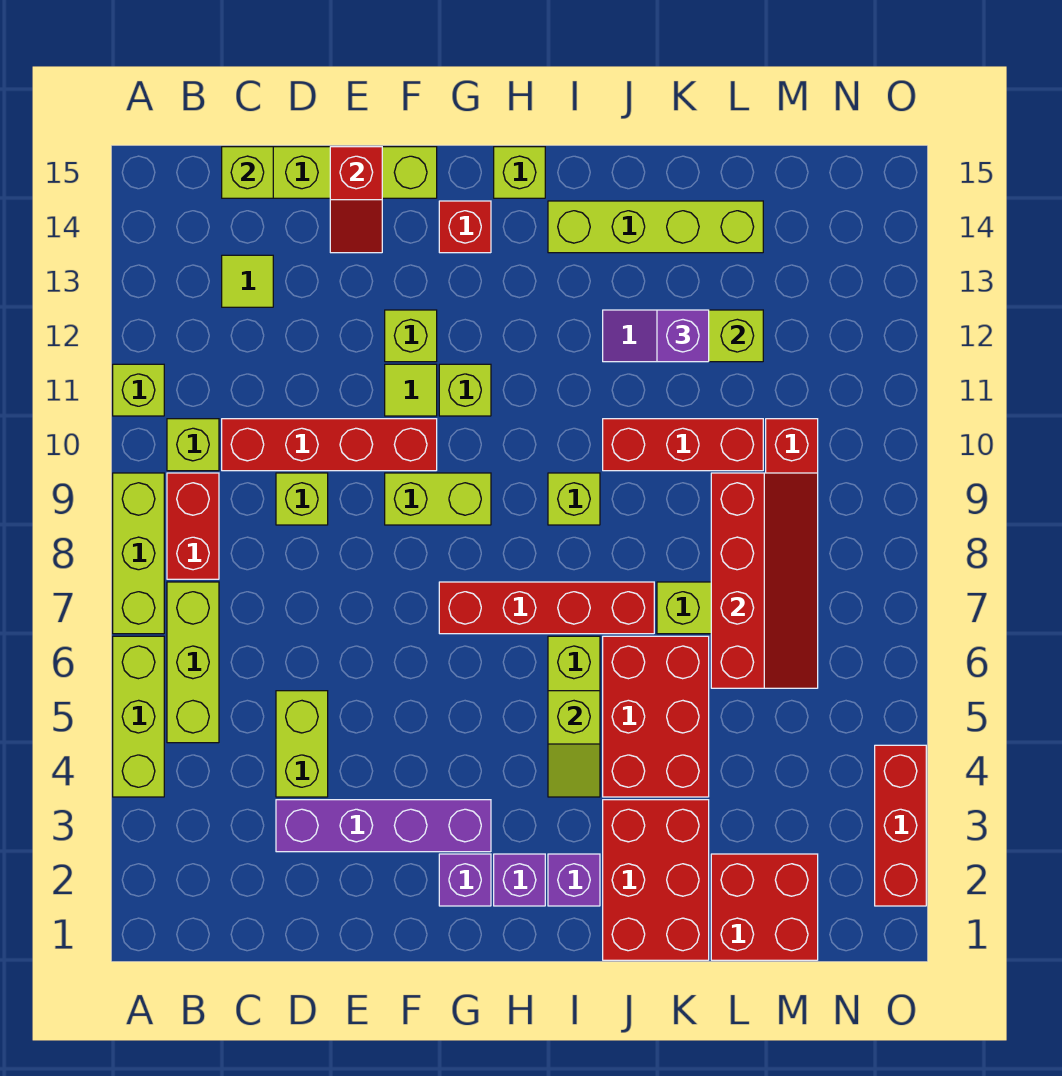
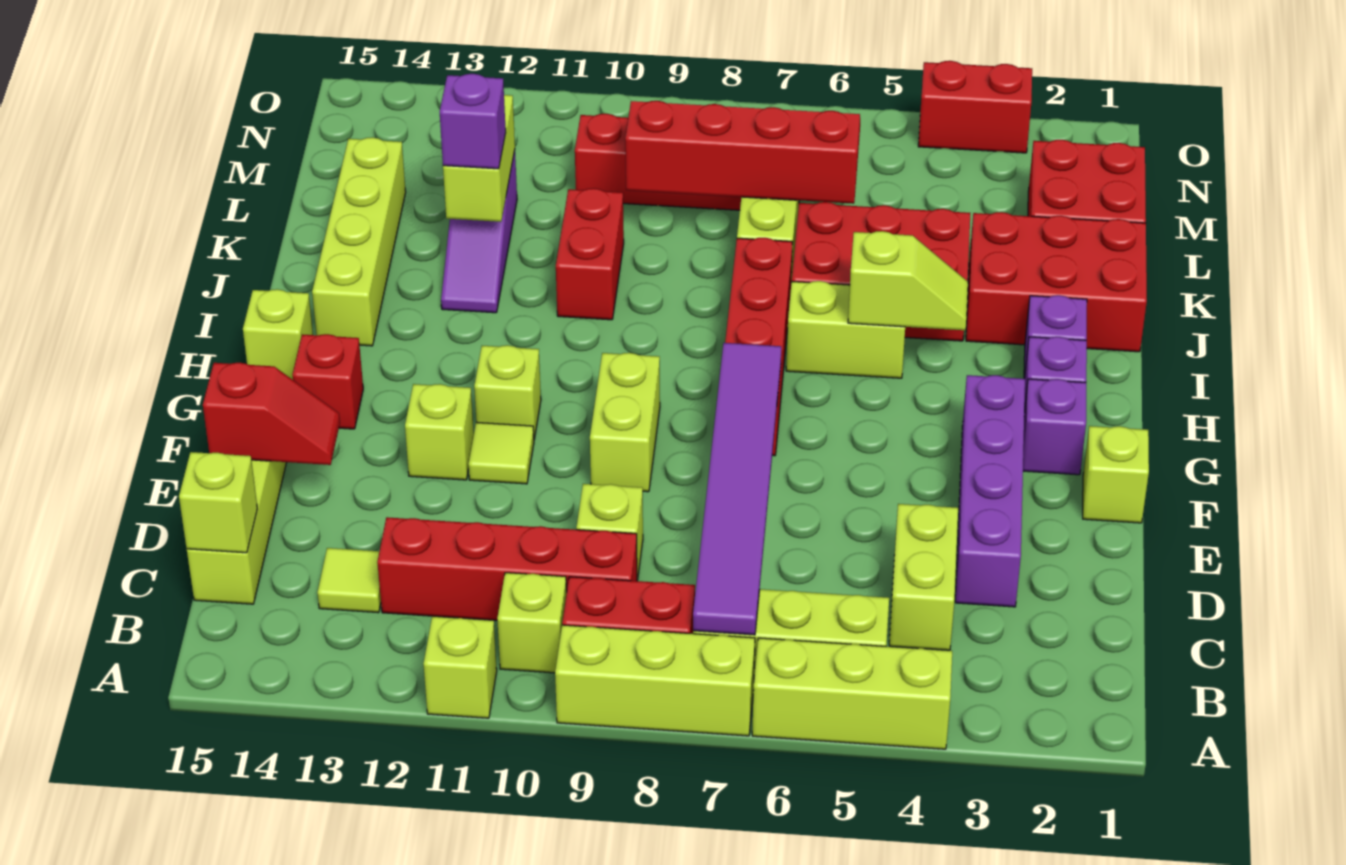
none -> purple 1x6 tile [693,343,781,635]
red 1x4 brick [222,419,437,471] -> red 1x4 brick turned to [377,517,637,620]
lime 1x2 brick [276,691,328,797] -> lime 1x2 brick turned to [889,504,958,650]
lime 1x1 brick [548,473,600,525] -> lime 1x1 brick moved to [1083,426,1149,523]
red 1x3 brick [603,419,763,471] -> red 1x2 brick [556,188,624,320]
red 1x3 brick [875,745,926,906] -> red 1x2 brick [918,61,1032,153]

